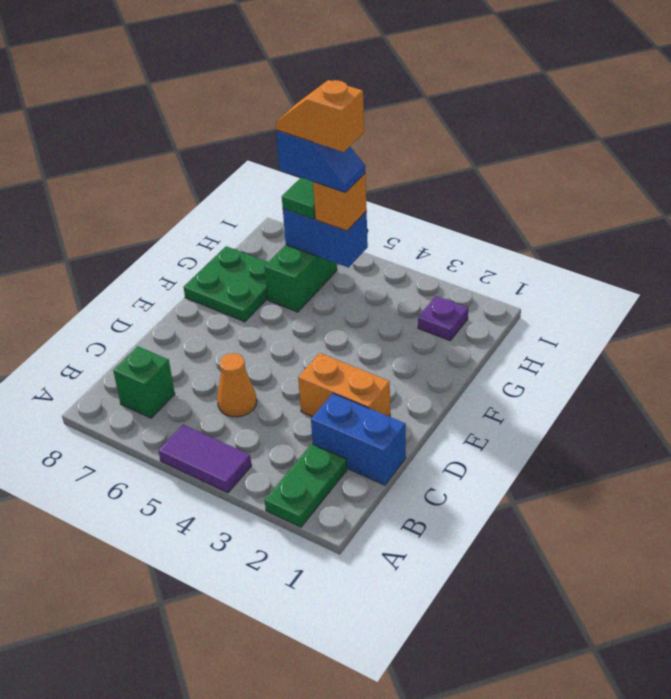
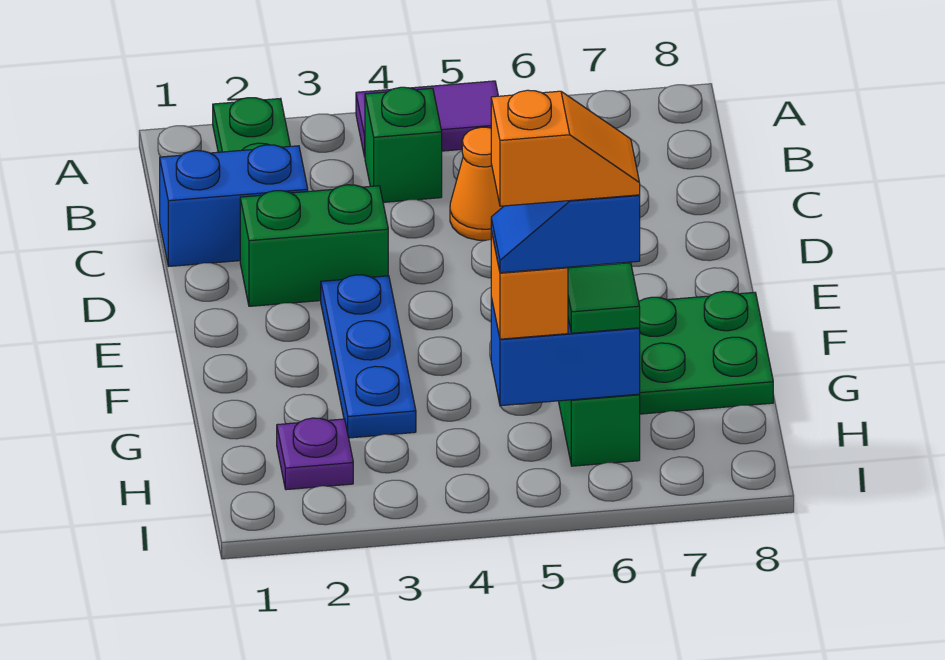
green 1x1 brick [113,346,175,418] -> green 1x1 brick moved to [365,87,442,202]
orange 1x2 brick [298,353,390,417] -> green 1x2 brick [240,185,388,306]
none -> blue 1x3 plate [321,275,416,438]

